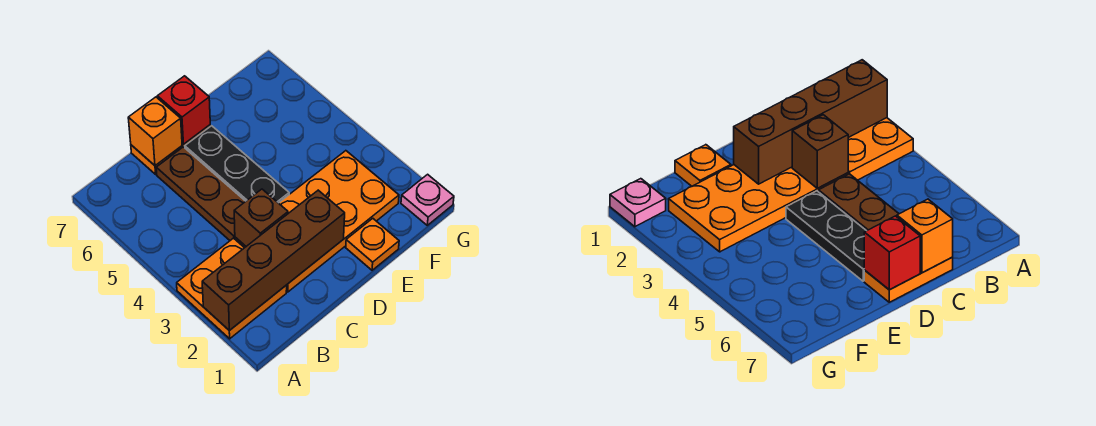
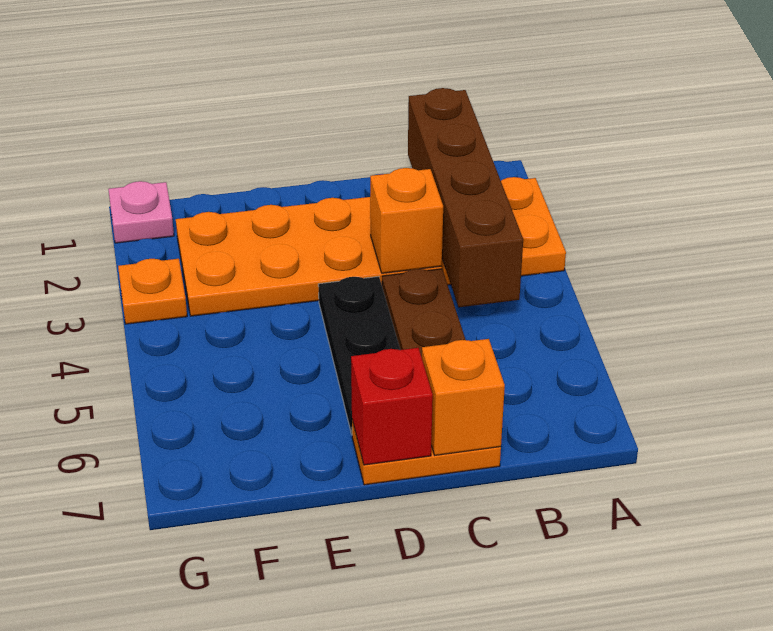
brown 1x4 brick [202,190,345,331] -> brown 1x4 brick turned to [408,88,523,307]
brown 1x1 brick [234,189,288,246] -> orange 1x1 brick [370,168,443,273]
orange 1x1 plate [346,218,399,270] -> orange 1x1 plate moved to [118,259,187,324]

